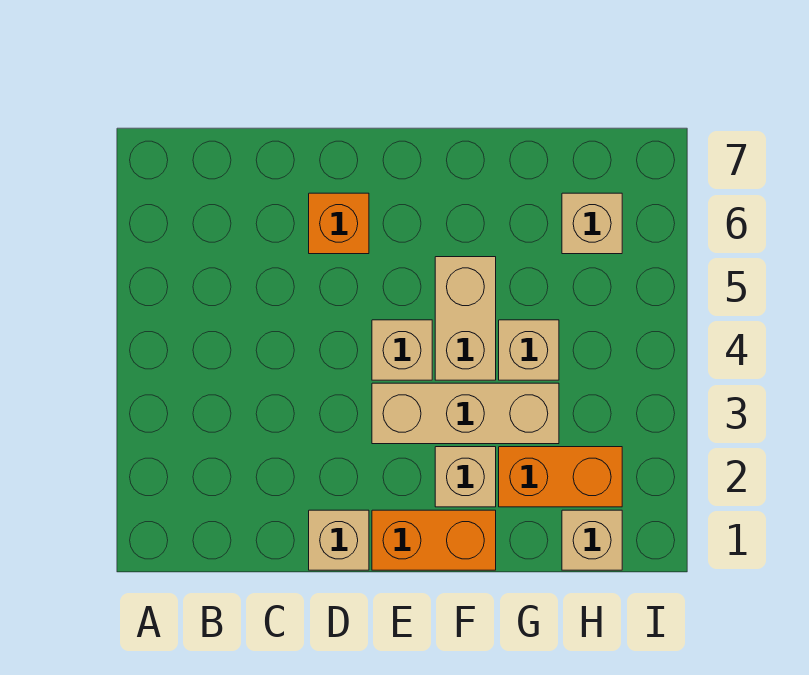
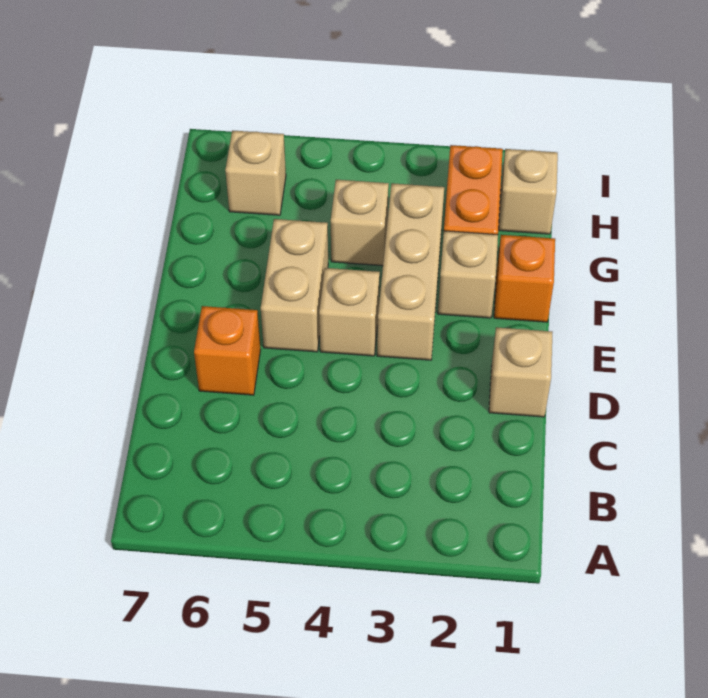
orange 1x2 brick [372,510,496,570] -> orange 1x1 brick [494,235,555,322]
tan 1x2 brick [435,257,496,380] -> tan 1x2 brick turned to [261,219,328,352]

